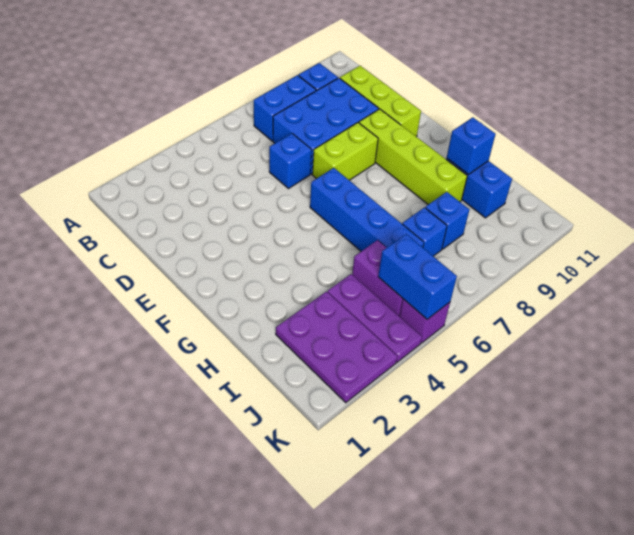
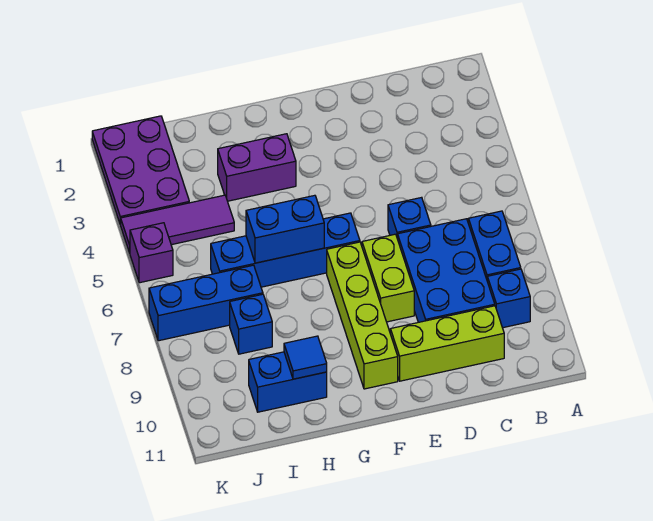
lime 1x4 brick [359,109,467,205] -> lime 1x4 brick turned to [327,242,398,389]
blue 1x1 brick [447,117,495,174] -> blue 1x1 tile [284,336,327,379]
purple 2x3 plate [276,292,397,403] -> purple 2x3 plate turned to [92,116,189,224]
purple 1x3 plate [328,274,422,362] -> purple 1x3 tile [120,195,234,253]
purple 1x2 brick [352,240,403,316] -> purple 1x2 brick moved to [218,134,296,201]
blue 1x1 brick [402,208,447,256] -> blue 1x3 brick [149,265,263,341]
blue 1x2 brick [378,234,457,319] -> blue 1x2 brick moved to [246,195,324,263]

